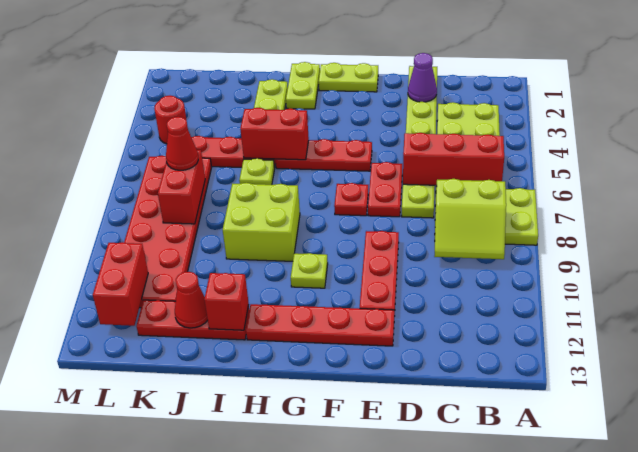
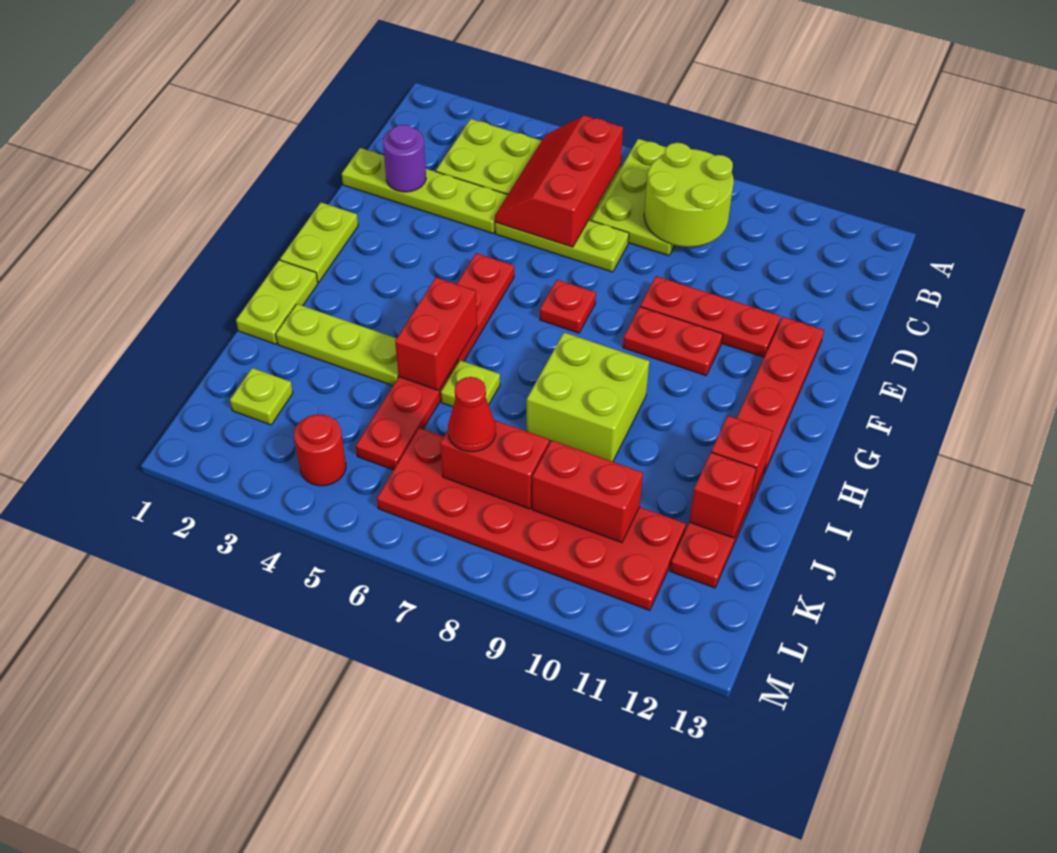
lime 2x2 slope [434,179,506,259] -> lime 2x2 round brick [644,143,734,247]
purple 1x1 cone [408,53,437,102] -> purple 1x1 round brick [383,125,426,192]
red 1x2 plate [368,162,402,217] -> red 1x2 plate moved to [623,307,723,376]
lime 1x1 plate [291,253,328,288] -> lime 1x1 plate moved to [230,368,293,425]
lime 1x2 plate [286,62,320,109] -> lime 1x2 plate turned to [236,260,318,344]
red 1x1 cone [175,272,208,328] -> red 1x1 brick [689,452,756,538]
red 1x2 brick [93,242,148,326] -> red 1x2 brick moved to [532,440,643,543]

